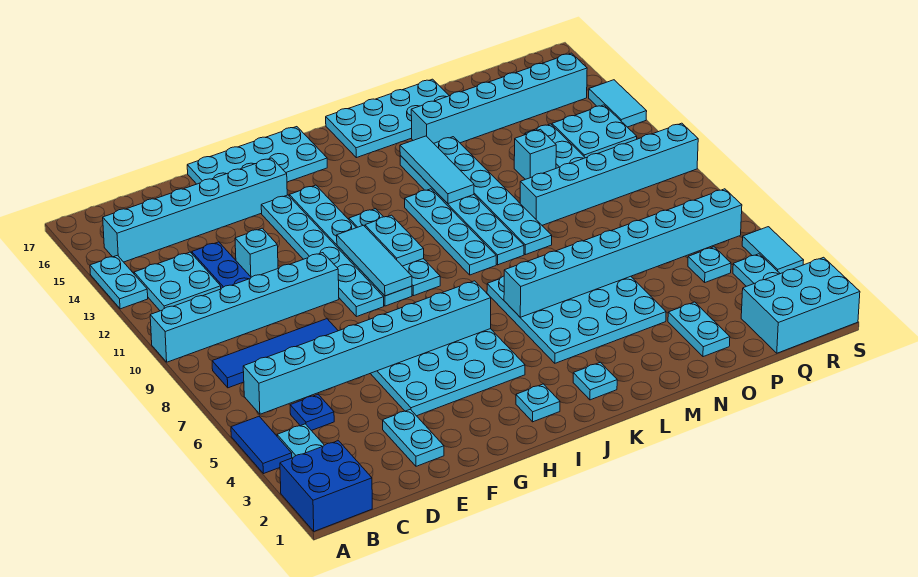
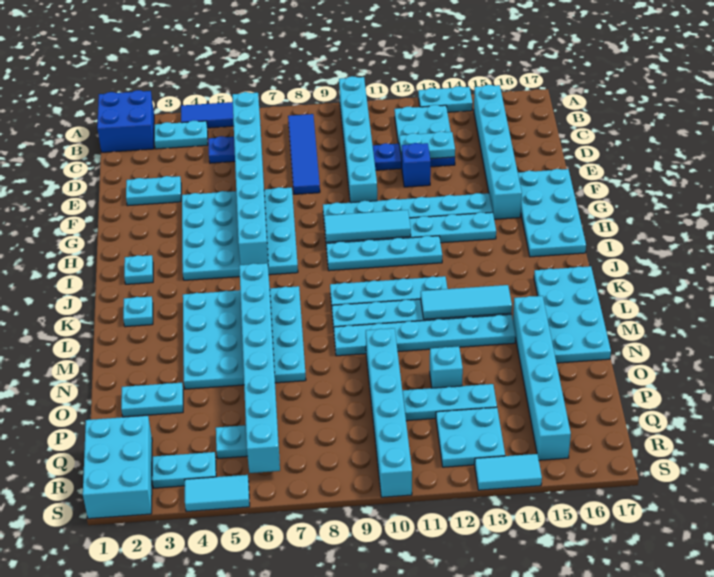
cyan 1x1 brick [235,228,278,277] -> blue 1x1 brick [402,143,431,187]
cyan 1x2 plate [365,215,424,266] -> cyan 1x2 plate moved to [399,131,455,159]

